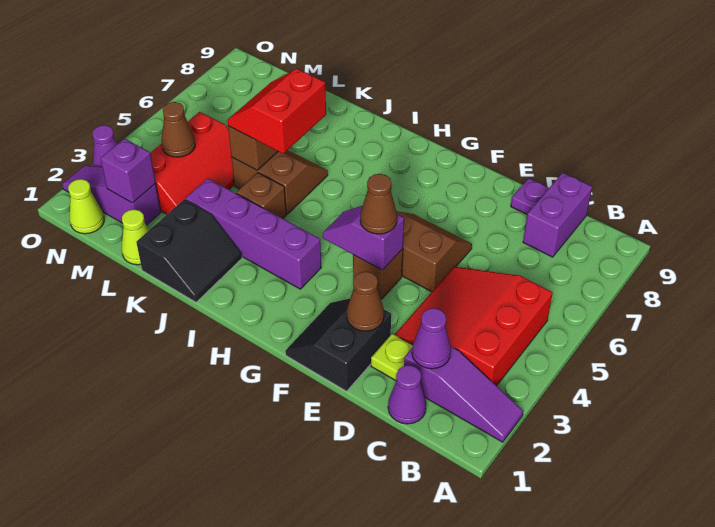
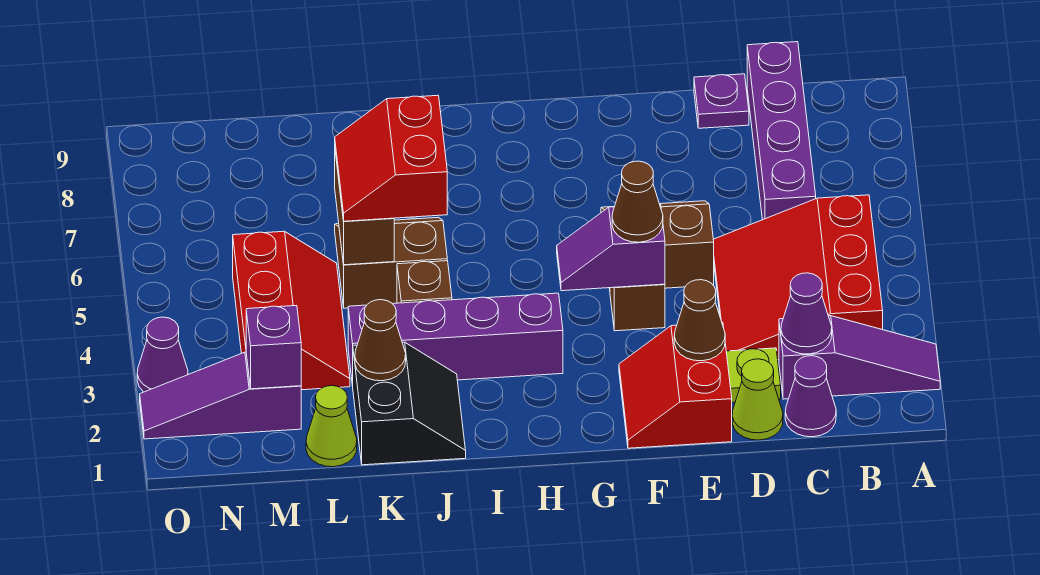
purple 1x2 brick [523,173,592,257] -> purple 1x4 brick [747,42,816,220]
black 2x2 slope [285,298,391,391] -> red 2x2 slope [619,322,732,448]
brown 1x1 cone [161,102,195,157] -> brown 1x1 cone moved to [355,300,406,381]
lime 1x1 cone [68,179,104,234] -> lime 1x1 cone moved to [732,359,783,440]

